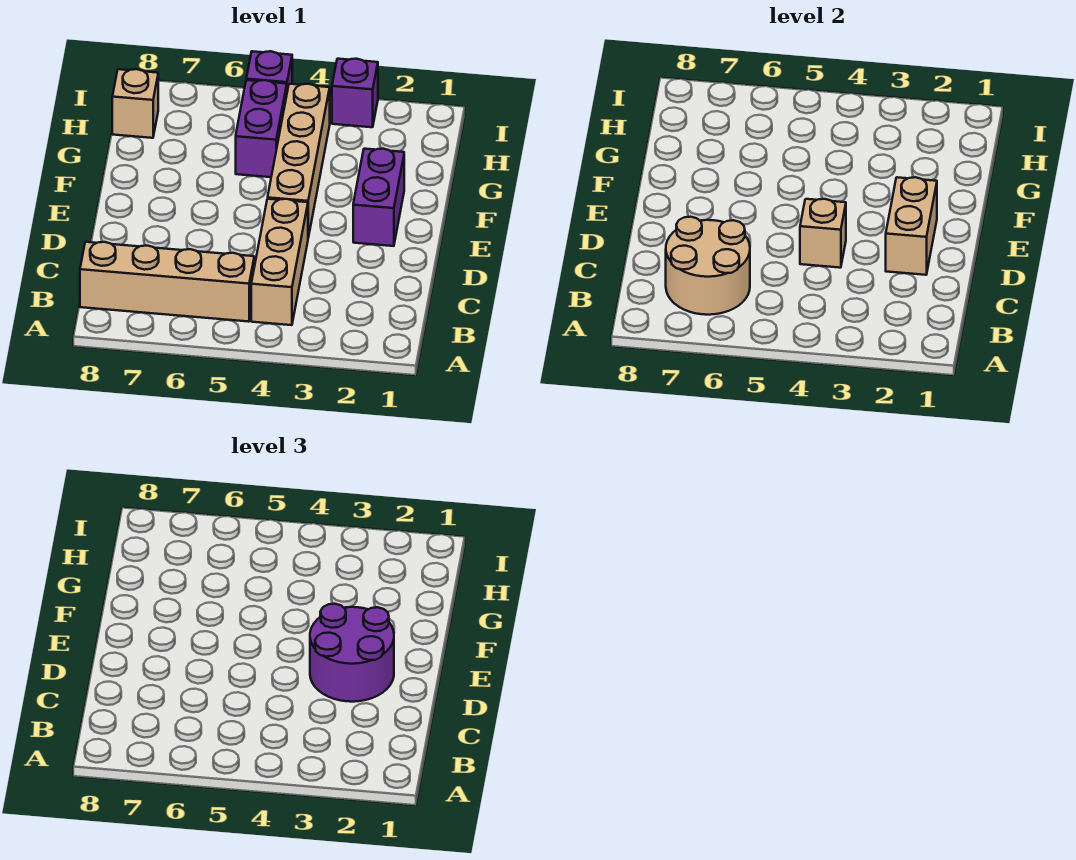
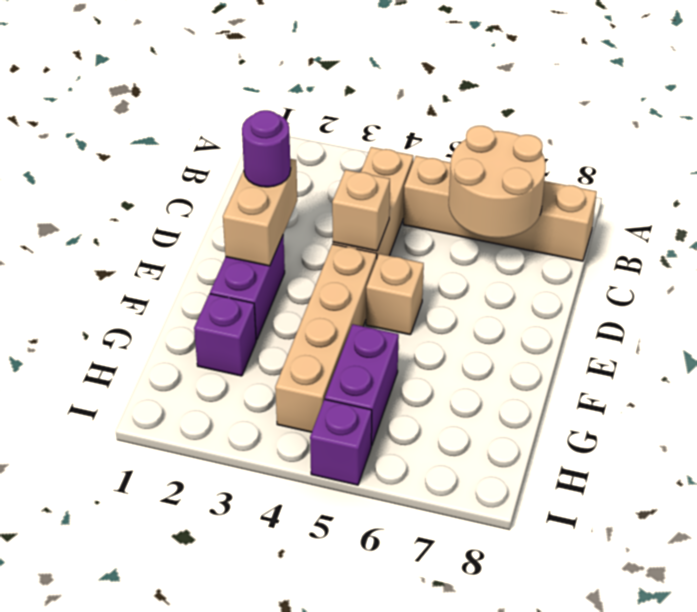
purple 2x2 round brick [310,604,394,702] -> purple 1x1 round brick [242,110,291,187]
tan 1x1 brick [112,69,158,138] -> tan 1x1 brick moved to [366,254,424,335]
purple 1x1 brick [332,59,378,127] -> purple 1x1 brick moved to [194,294,256,376]

